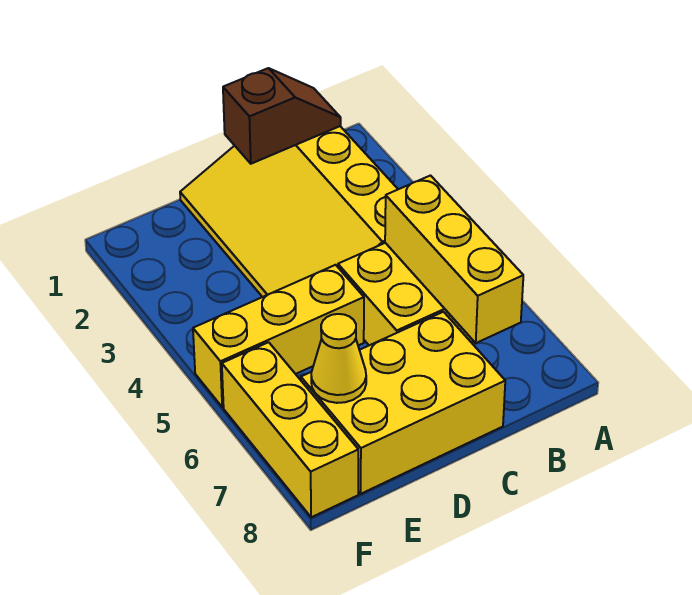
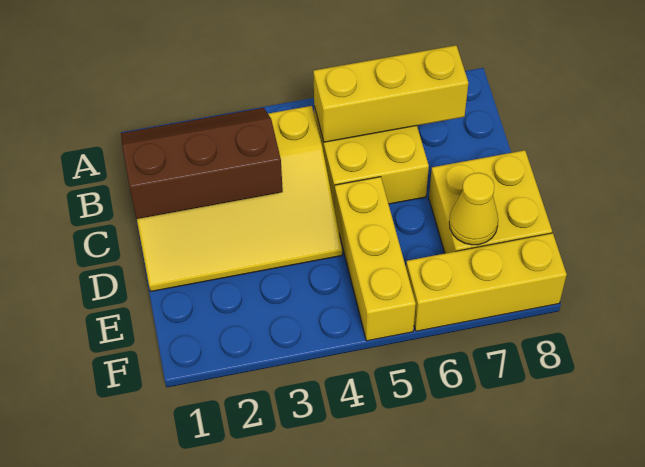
brown 1x2 slope [223,68,341,164] -> brown 2x3 slope [121,108,283,219]
yellow 2x3 brick [301,312,505,494] -> yellow 2x2 brick [429,150,552,253]

